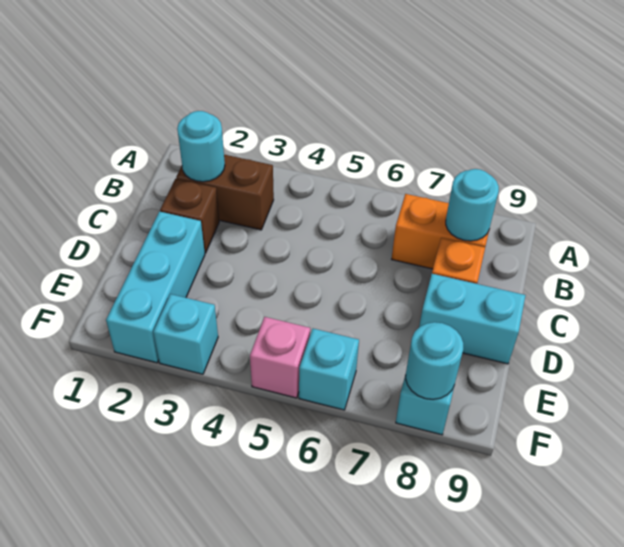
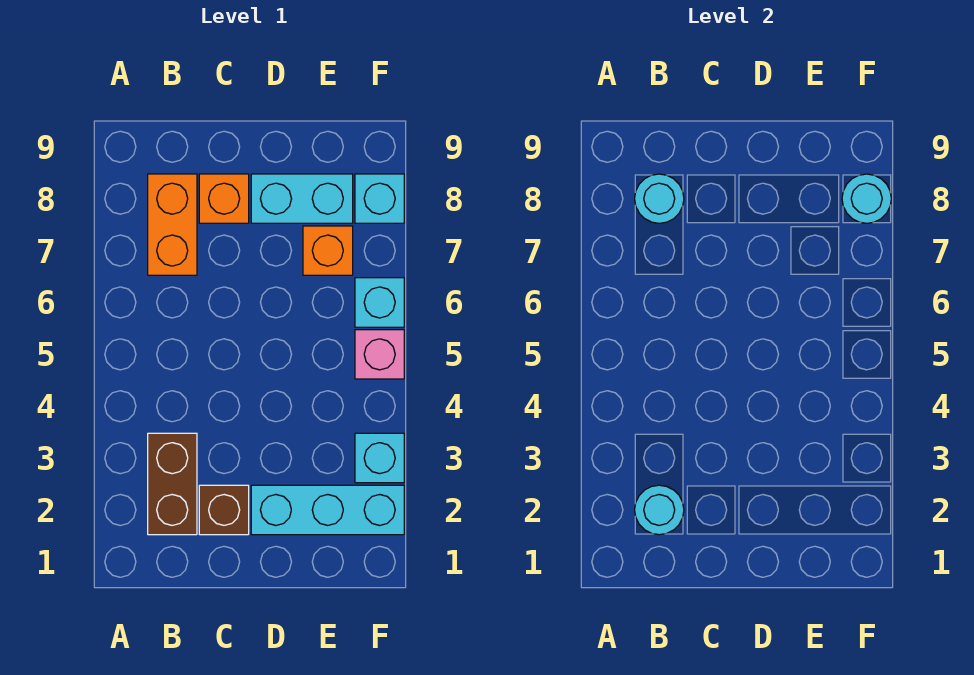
cyan 1x2 brick [419,274,526,364] -> cyan 1x2 brick turned to [251,174,353,223]
none -> orange 1x1 brick [303,226,353,275]

